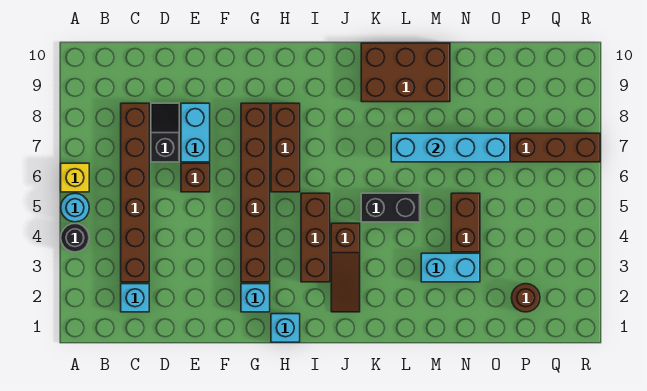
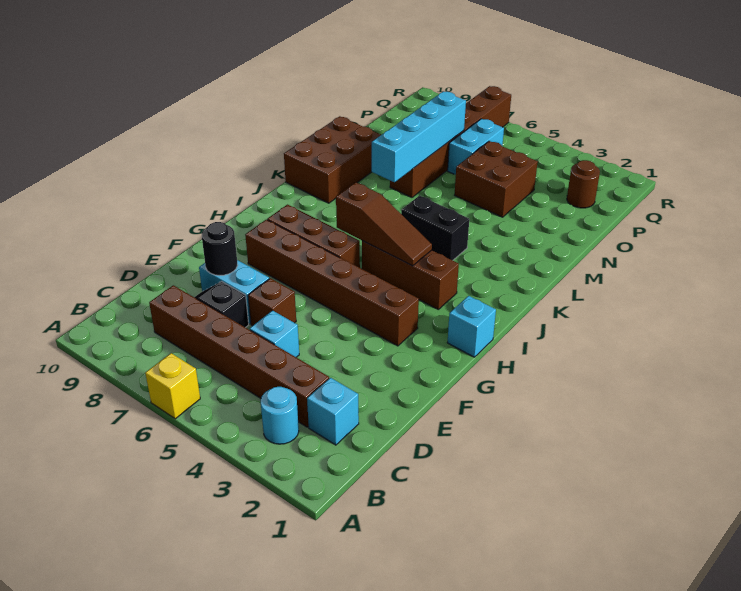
black 1x1 round brick [61,224,89,252] -> black 1x1 round brick moved to [202,222,238,276]
cyan 1x1 round brick [61,193,89,222] -> cyan 1x1 round brick moved to [261,387,299,444]
cyan 1x1 brick [241,284,270,312] -> cyan 1x1 brick moved to [250,310,299,357]
brown 1x3 slope [331,223,360,312] -> brown 1x3 slope moved to [336,182,432,266]
black 1x2 brick [361,193,420,222] -> black 1x2 brick turned to [401,196,469,260]
cyan 1x2 brick [421,253,480,282] -> cyan 1x2 brick moved to [448,119,504,175]
brown 1x2 brick [451,193,480,252] -> brown 2x2 brick [455,141,538,217]

